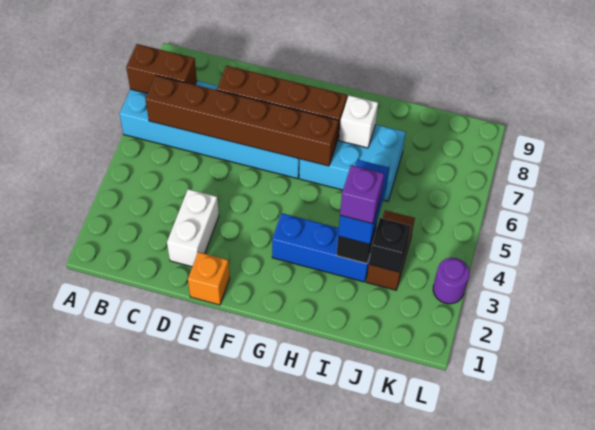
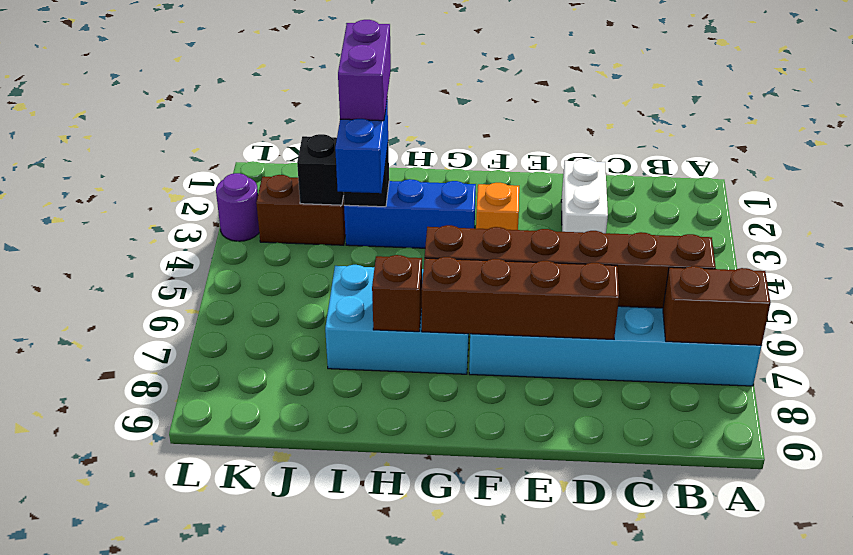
orange 1x1 brick [188,252,230,305] -> orange 1x1 brick moved to [476,183,519,230]
white 1x1 brick [339,95,378,148] -> brown 1x1 brick [372,255,422,332]
purple 1x1 brick [340,165,384,224] -> purple 1x2 brick [338,20,391,121]
brown 1x2 brick [366,210,415,290] -> brown 1x2 brick turned to [256,175,345,245]

